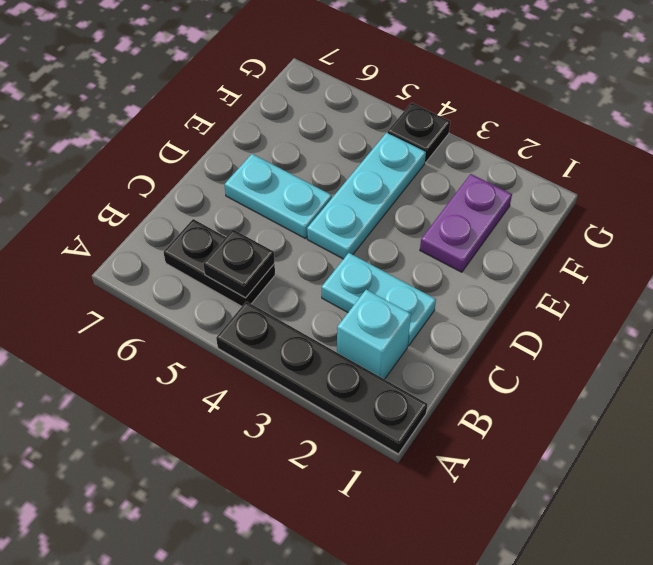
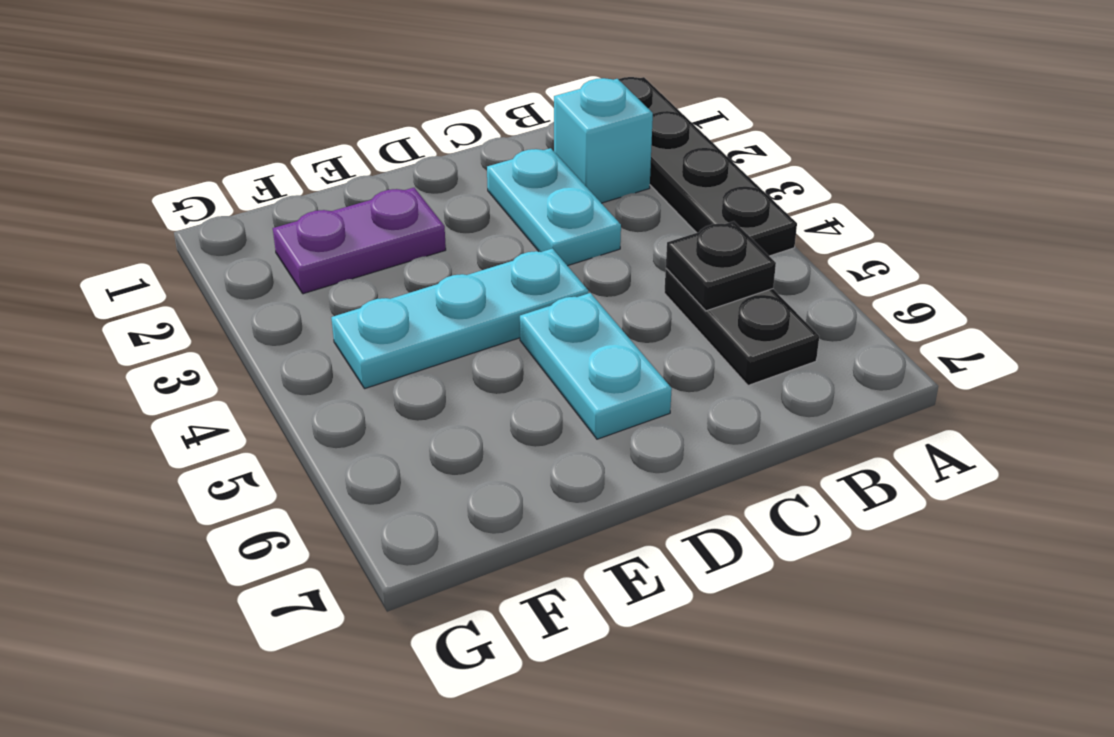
black 1x1 plate [388,103,450,162] -> none

